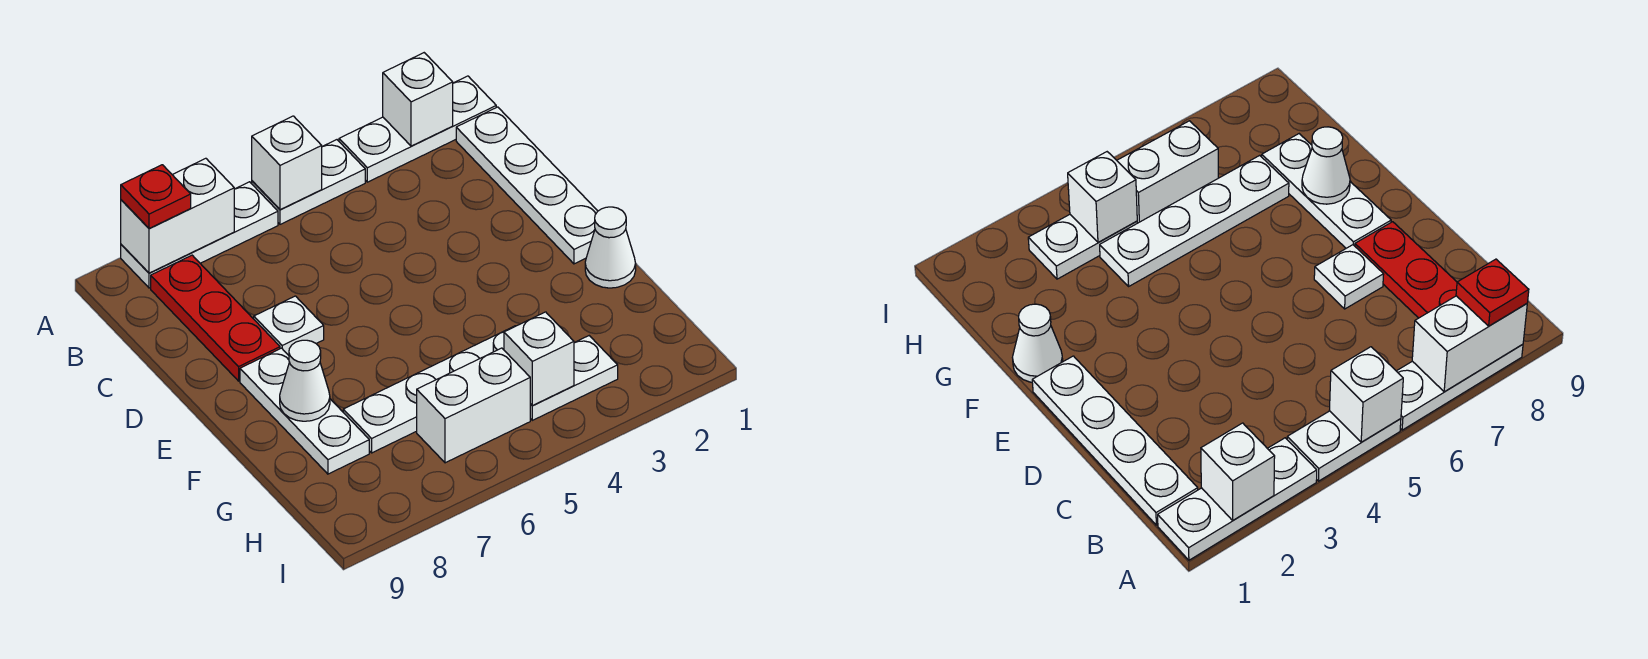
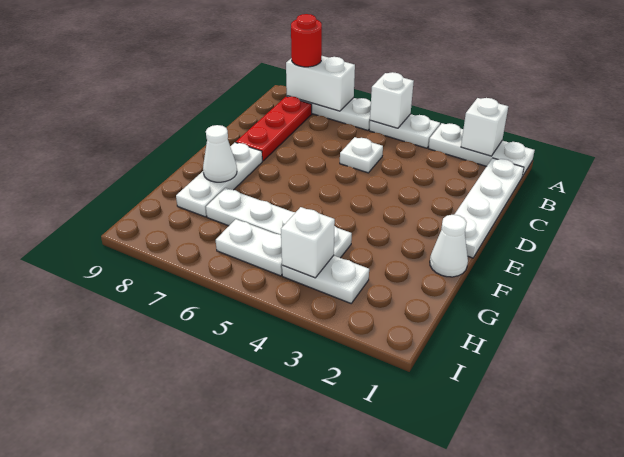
red 1x1 plate [121,165,191,228] -> red 1x1 round brick [291,14,322,67]
white 1x1 plate [254,296,324,355] -> white 1x1 plate moved to [340,137,383,173]
white 1x2 brick [417,348,530,463] -> white 1x2 plate [216,219,282,276]

